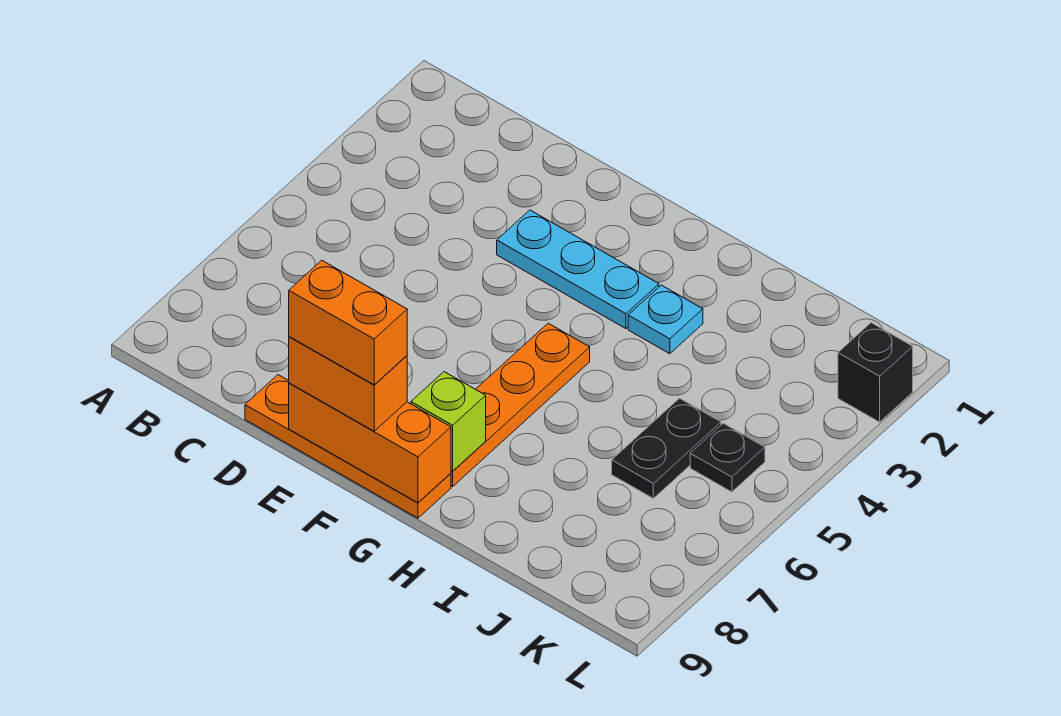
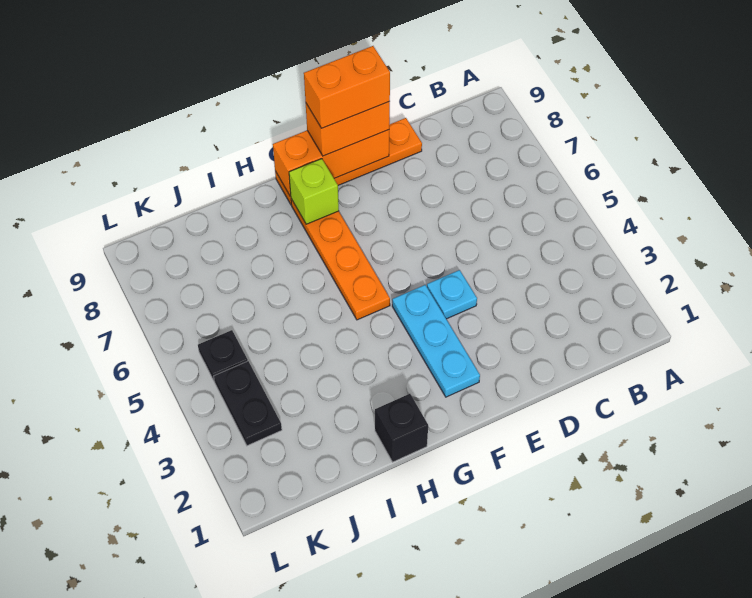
cyan 1x3 plate [497,210,659,329] -> cyan 1x3 plate turned to [392,285,480,397]
cyan 1x1 plate [628,285,703,354] -> cyan 1x1 plate moved to [427,270,477,319]
black 1x2 plate [612,398,721,498] -> black 1x2 plate moved to [214,361,282,446]
black 1x1 brick [838,323,913,422] -> black 1x1 brick moved to [375,394,428,462]

